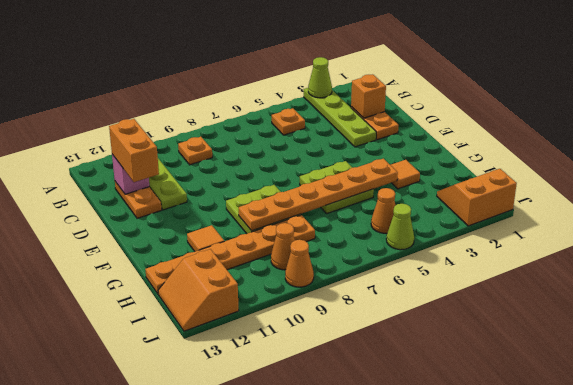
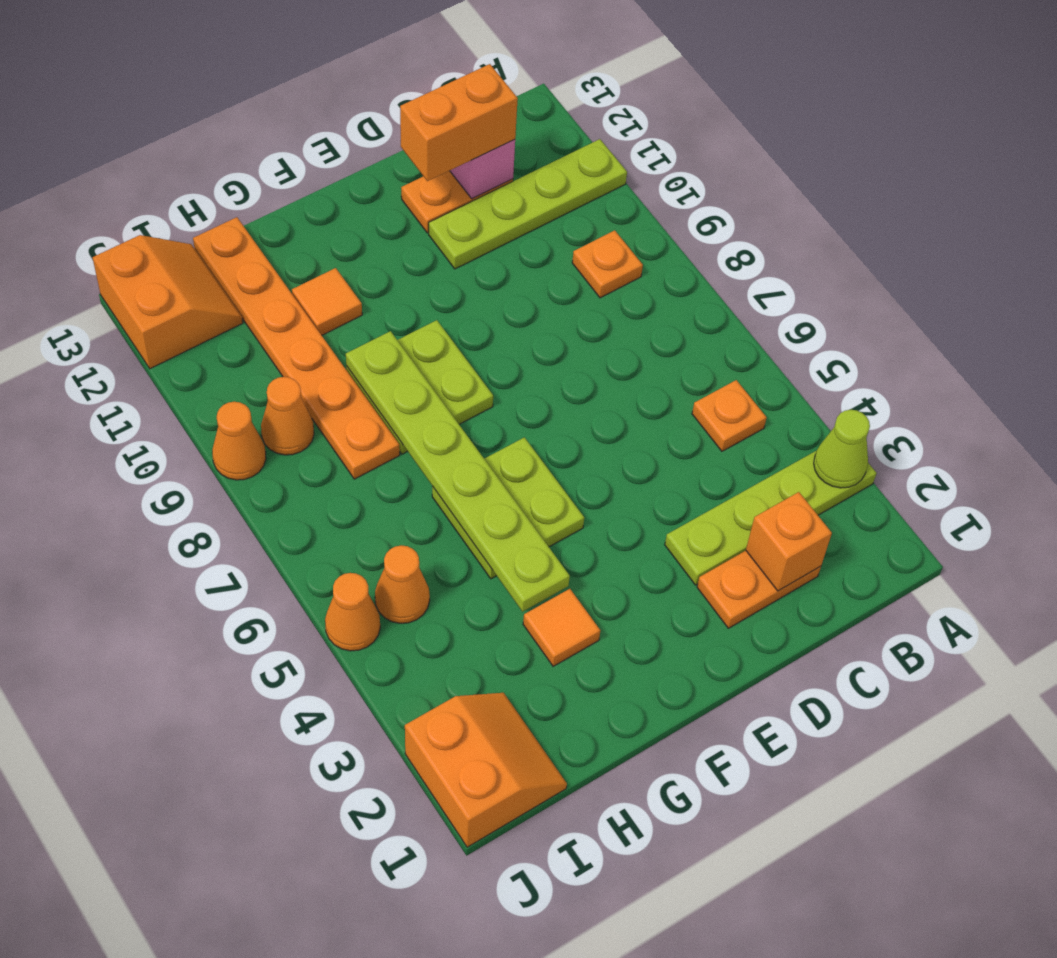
orange 1x6 plate [239,159,398,231] -> lime 1x6 plate [346,331,570,612]
orange 2x2 slope [158,249,239,331] -> orange 2x2 slope turned to [93,235,243,369]
lime 1x1 cone [386,204,414,250] -> orange 1x1 cone [325,573,380,651]

